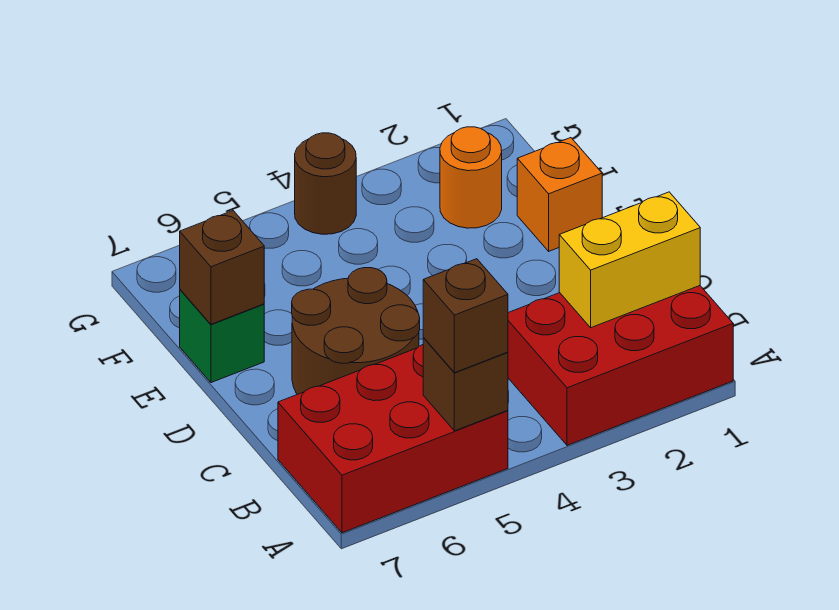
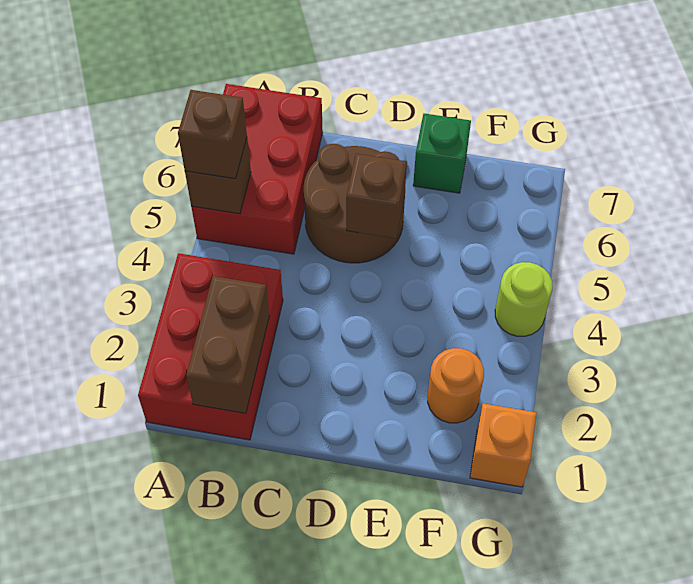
yellow 1x2 brick [559,192,700,328] -> brown 1x2 brick [186,276,269,413]
orange 1x1 brick [517,138,602,251] -> orange 1x1 brick moved to [470,403,536,487]
brown 1x1 brick [180,211,264,324] -> brown 1x1 brick moved to [346,154,407,238]
brown 1x1 round brick [295,133,356,234] -> lime 1x1 round brick [495,262,553,336]

